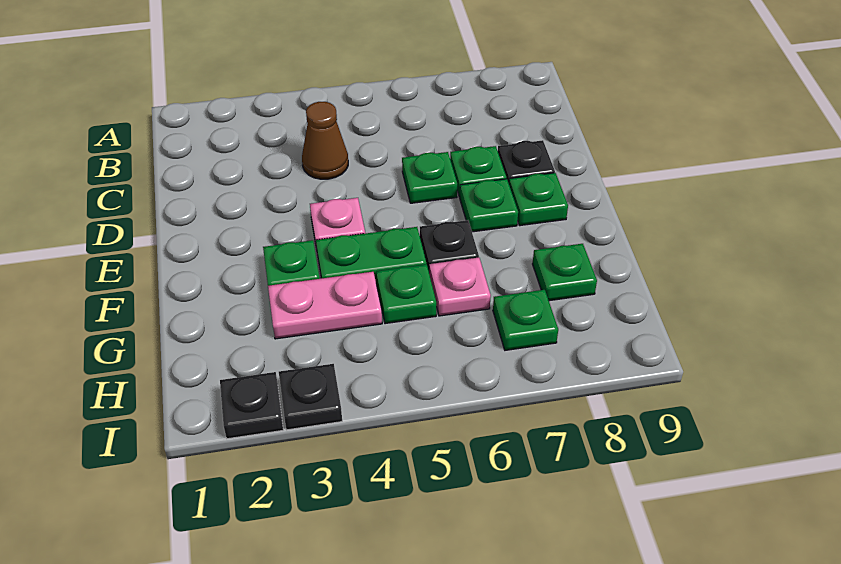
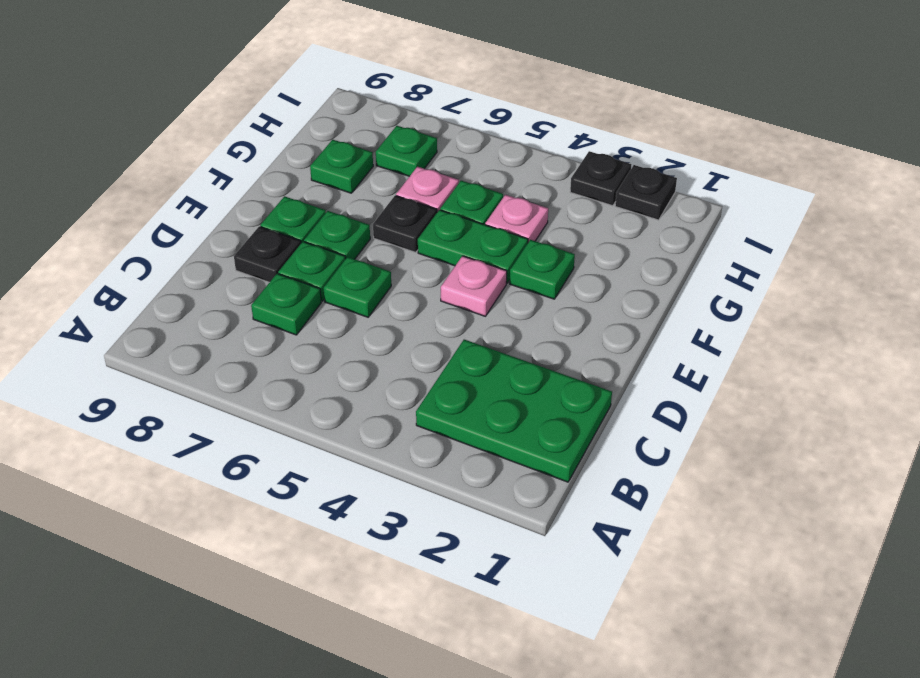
none -> green 2x3 plate [416,340,612,482]
brown 1x1 cone [302,102,348,179] -> none
none -> green 1x1 plate [251,274,321,335]
pink 1x2 plate [268,272,382,339] -> pink 1x1 plate [485,195,548,242]

